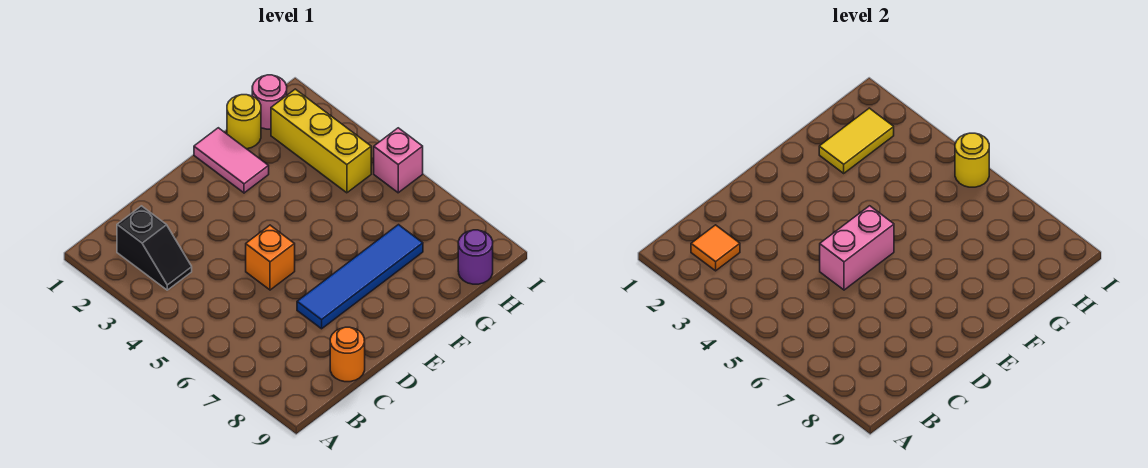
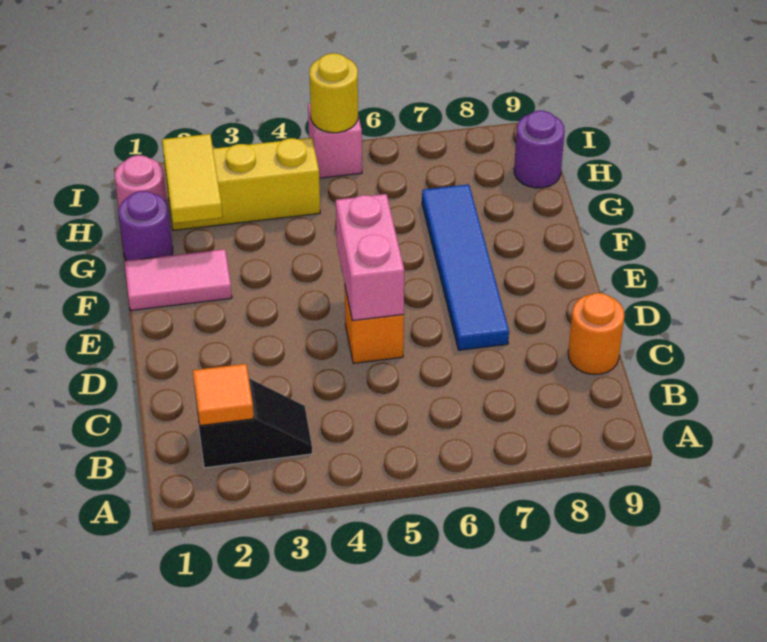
yellow 1x1 round brick [227,95,261,149] -> purple 1x1 round brick [118,191,173,261]

